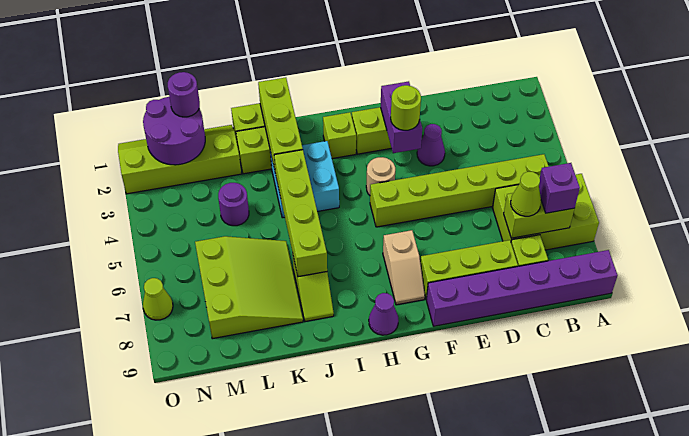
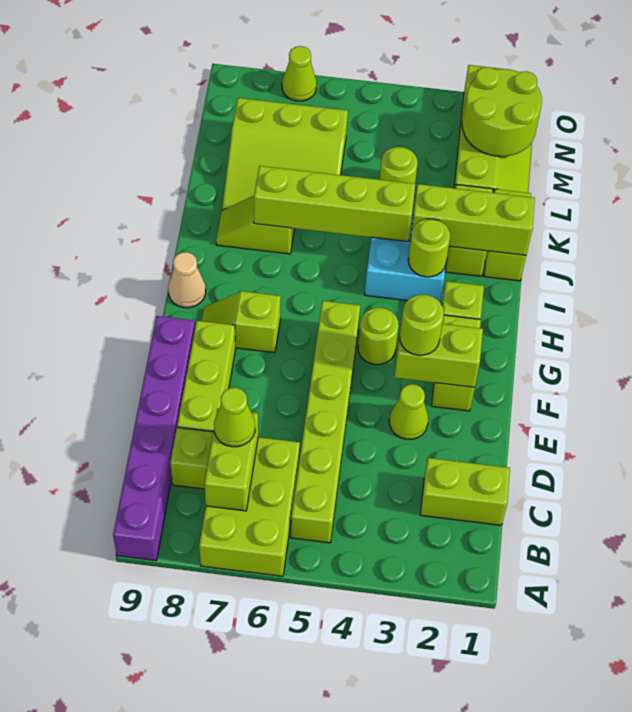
purple 1x1 brick [539,163,580,213] -> none
none -> lime 1x2 brick [420,458,510,525]
purple 1x1 cone [417,124,445,166] -> lime 1x1 cone [389,384,428,439]
purple 1x2 brick [381,81,422,153] -> lime 1x2 brick [395,321,483,387]
tan 1x1 round brick [366,157,395,195] -> lime 1x1 round brick [358,308,399,365]
tan 1x2 slope [383,230,425,305] -> lime 1x2 slope [202,291,281,353]
purple 1x1 cone [369,293,399,335] -> tan 1x1 cone [168,252,206,308]
none -> lime 1x1 round brick [408,219,450,277]
purple 1x1 round brick [218,183,249,226] -> lime 1x1 round brick [379,147,418,184]
purple 2x2 round brick [143,97,205,165] -> lime 2x2 round brick [462,67,542,156]
purple 1x1 round brick [168,72,200,117] -> none

